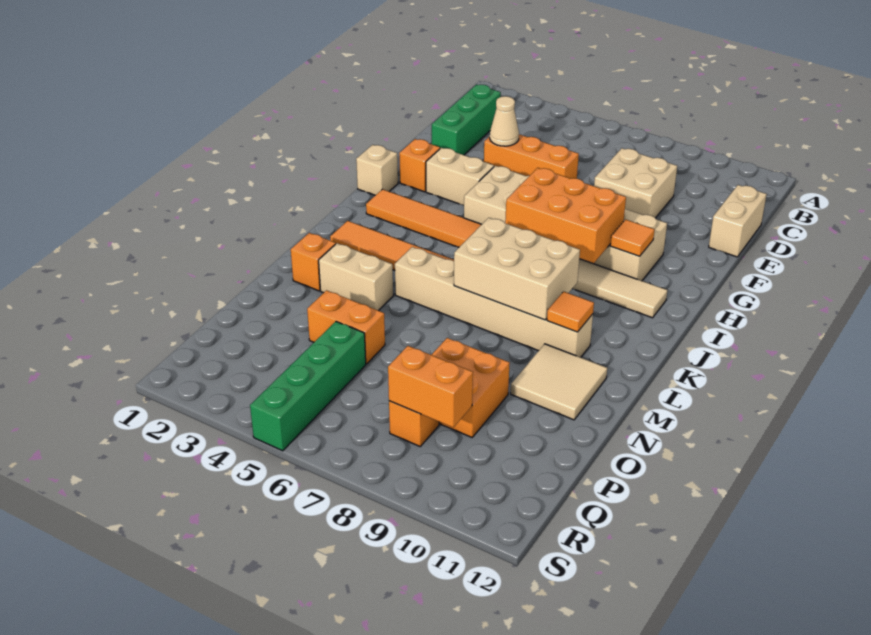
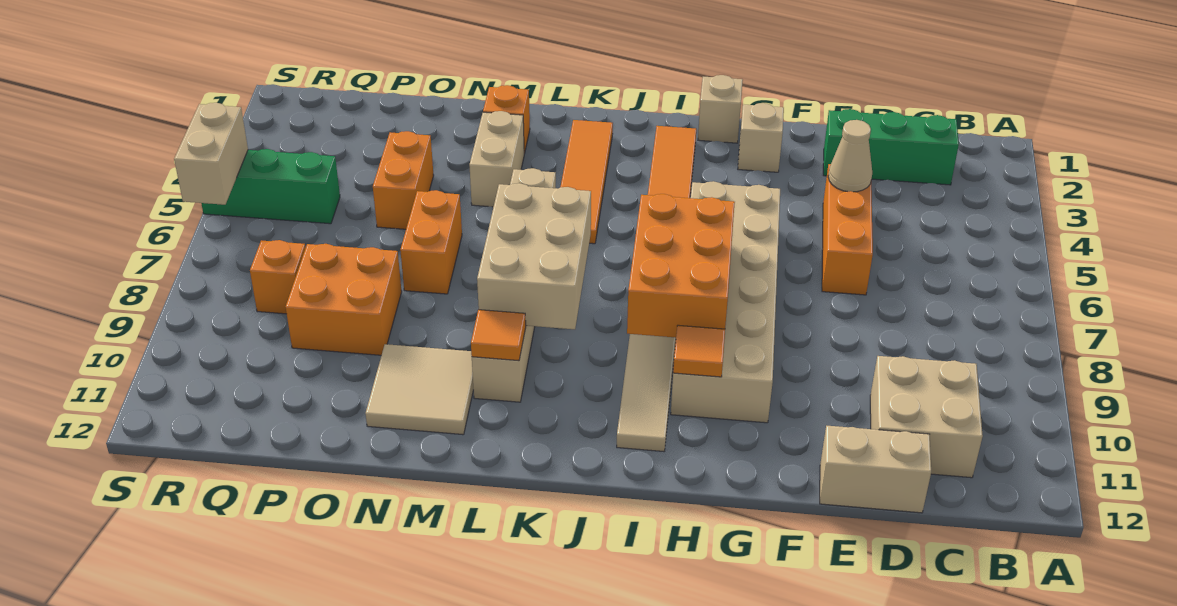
tan 2x2 brick [594,148,677,218] -> tan 2x2 brick moved to [870,356,983,478]
orange 1x1 brick [399,139,440,192] -> tan 1x1 brick [738,103,784,172]
tan 1x2 brick [426,148,494,205] -> tan 1x2 brick moved to [174,103,248,205]
green 1x4 brick [250,322,366,451] -> green 1x3 brick [201,149,340,224]
orange 1x2 brick [388,346,473,427] -> orange 1x2 brick moved to [400,190,462,294]

